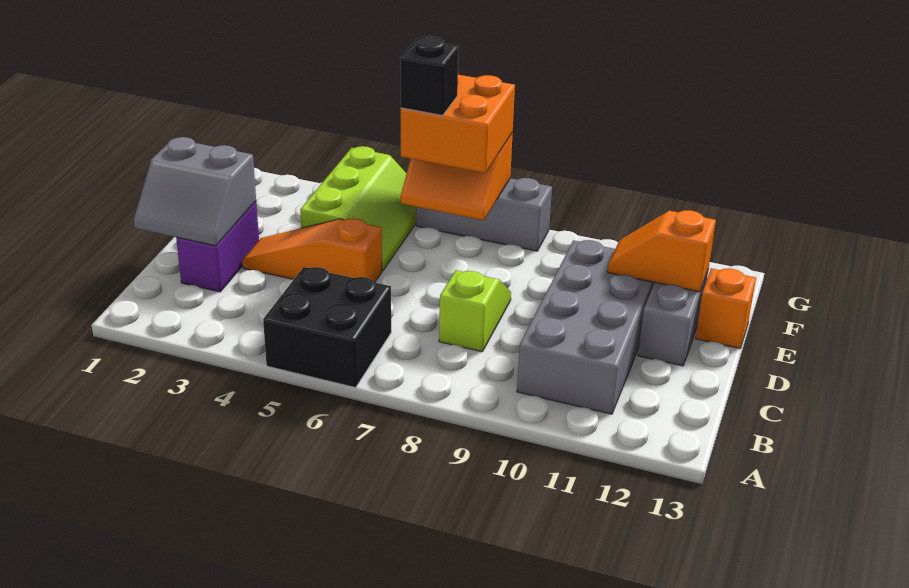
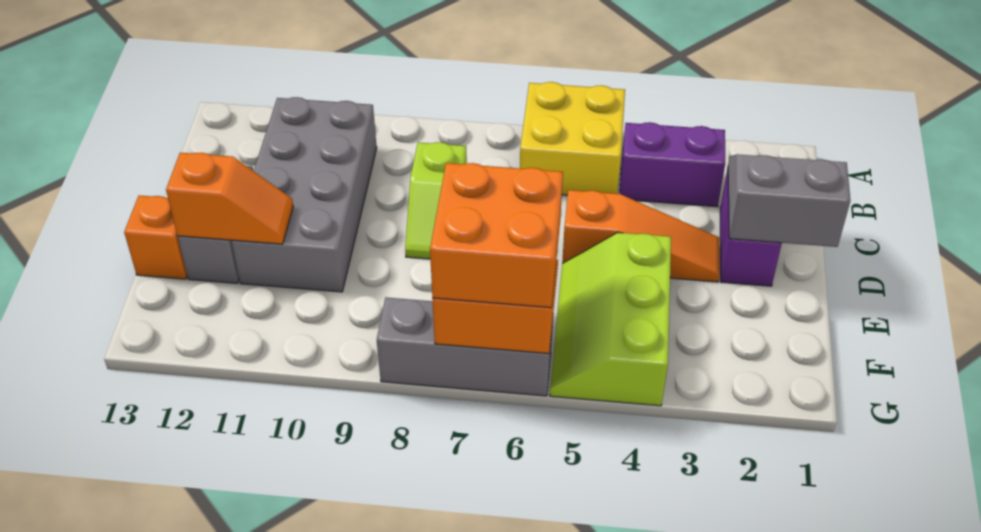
black 2x2 brick [263,267,391,388] -> yellow 2x2 brick [520,82,625,195]
none -> purple 1x2 brick [620,122,725,207]
black 1x1 brick [401,36,459,115] -> none

